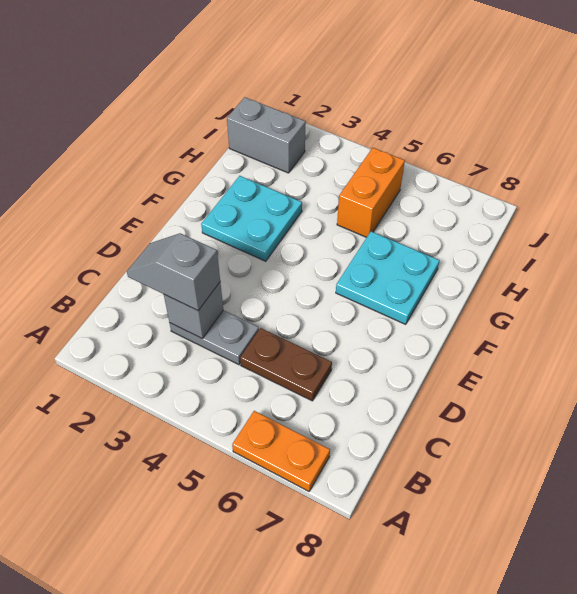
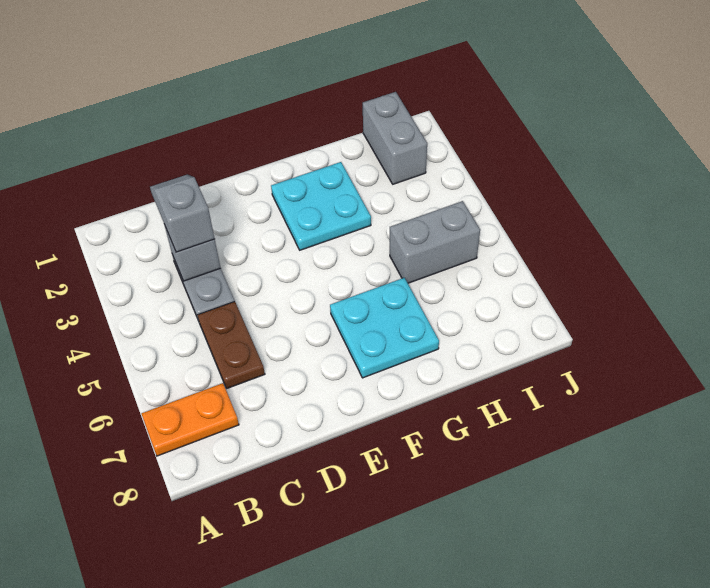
orange 1x2 plate [232,411,330,491] -> orange 1x2 plate turned to [142,383,239,456]
orange 1x2 brick [337,148,405,237] -> grey 1x2 brick [390,201,480,283]

